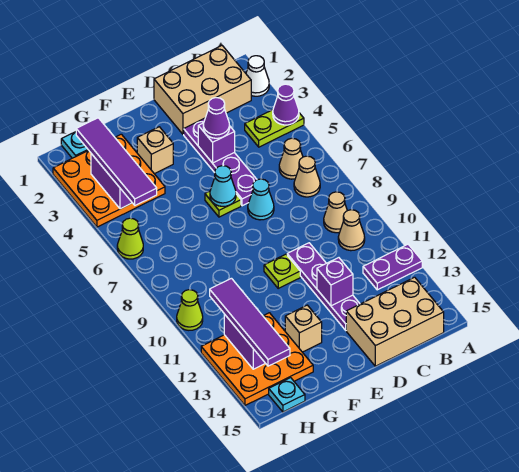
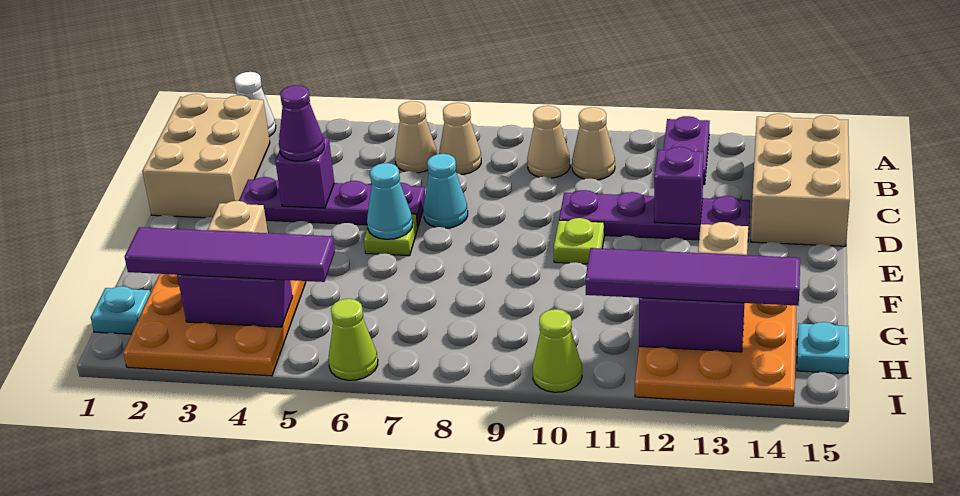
lime 1x2 plate [245,110,304,147] -> none
purple 1x1 cone [273,84,299,125] -> none

